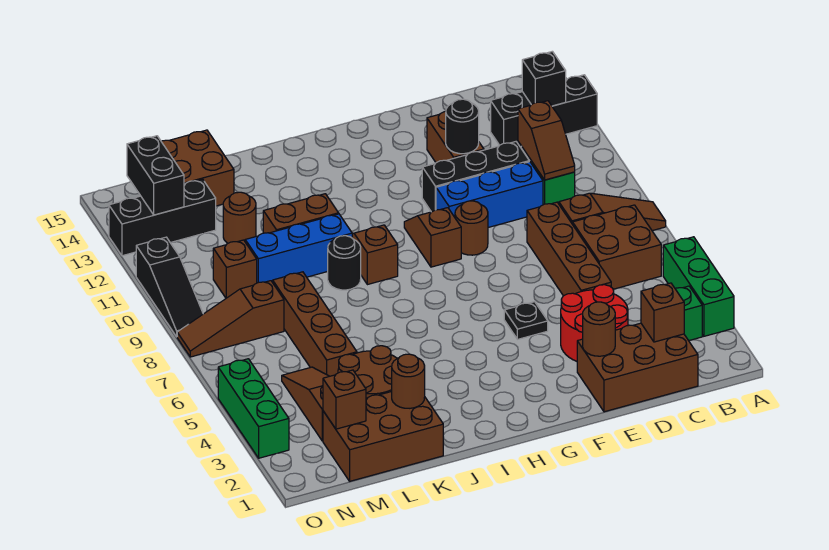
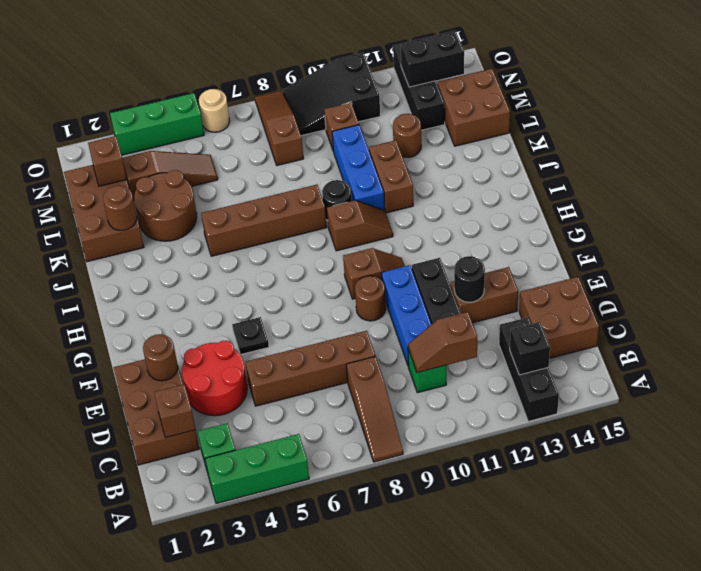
brown 2x2 brick [573,205,661,289] -> brown 2x2 brick moved to [519,277,599,358]
brown 1x4 brick [273,272,357,376] -> brown 1x4 brick moved to [201,185,327,256]
none -> tan 1x1 round brick [199,89,230,132]
black 1x3 slope [136,237,203,337] -> black 2x3 slope [283,53,380,136]

